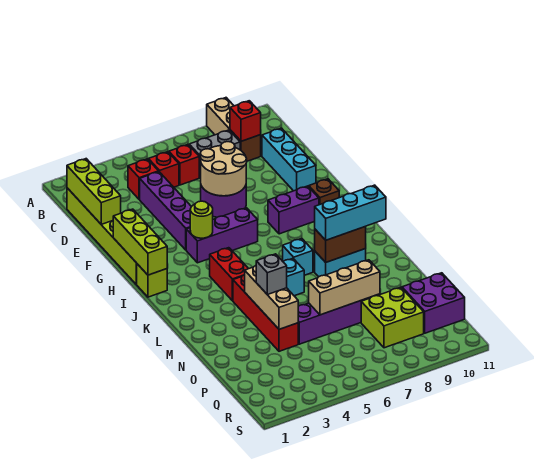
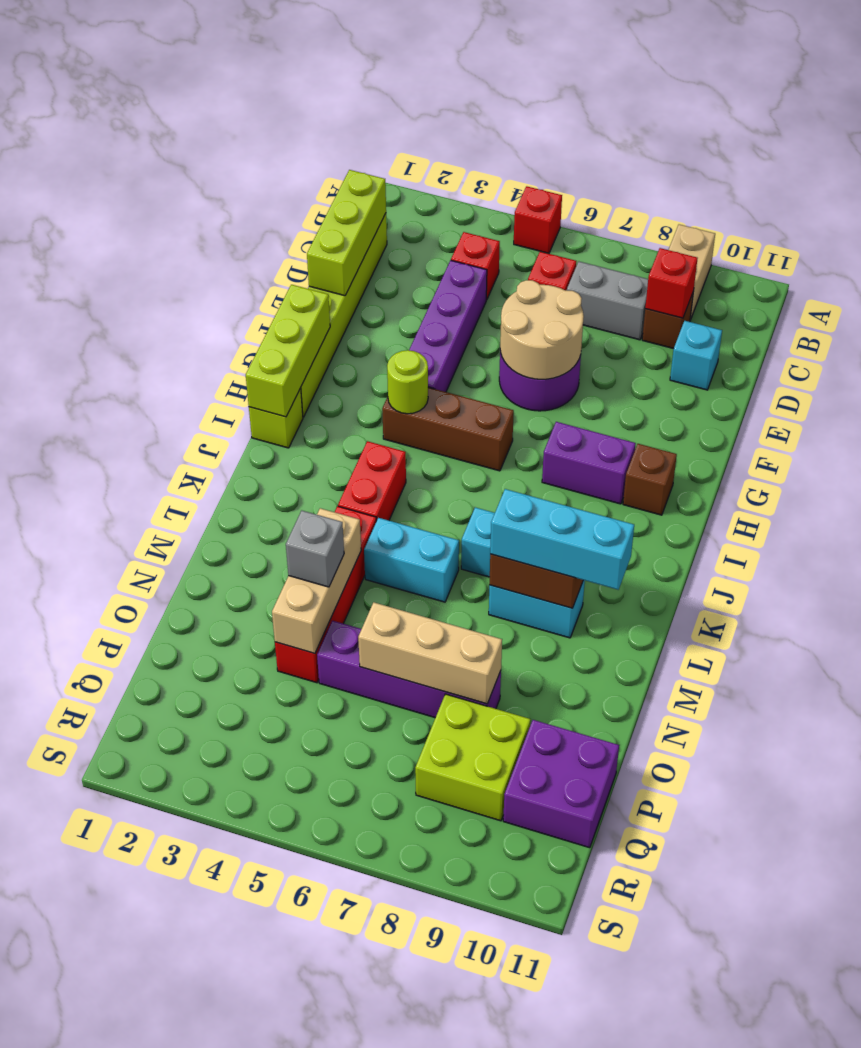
red 1x1 brick [148,152,179,187] -> red 1x1 brick moved to [514,186,562,253]
cyan 1x3 brick [262,128,316,191] -> cyan 1x1 brick [670,321,722,390]
purple 1x3 brick [186,208,258,263] -> brown 1x3 brick [382,387,514,471]

